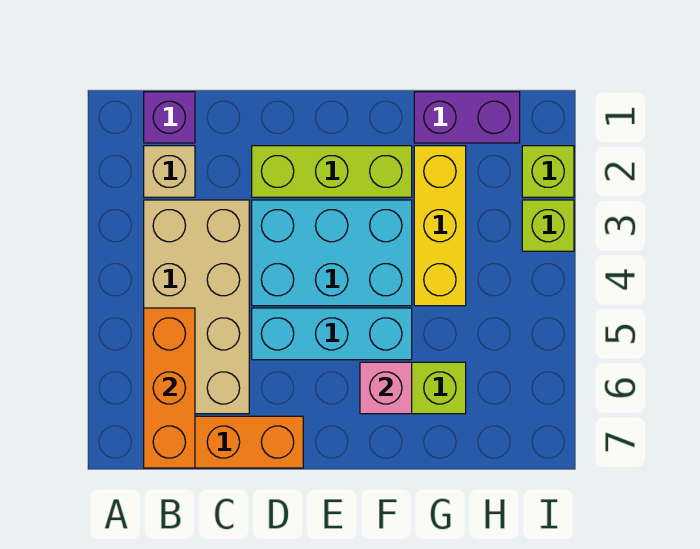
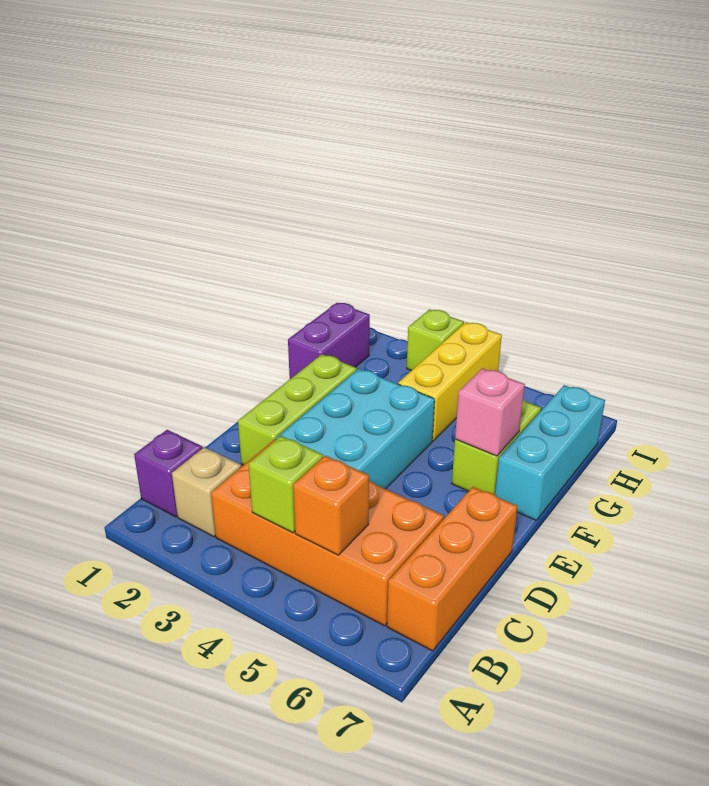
tan 2x4 brick [144,200,249,414] -> orange 2x4 brick [211,439,444,626]
orange 1x3 brick [144,308,195,468] -> orange 1x1 brick [293,456,369,555]
cyan 1x3 brick [252,308,412,360] -> cyan 1x3 brick moved to [495,385,605,520]
yellow 1x3 brick [414,146,466,306] -> yellow 1x3 brick turned to [398,322,502,441]
lime 1x1 brick [522,146,574,197] -> lime 1x1 brick moved to [249,436,323,533]

